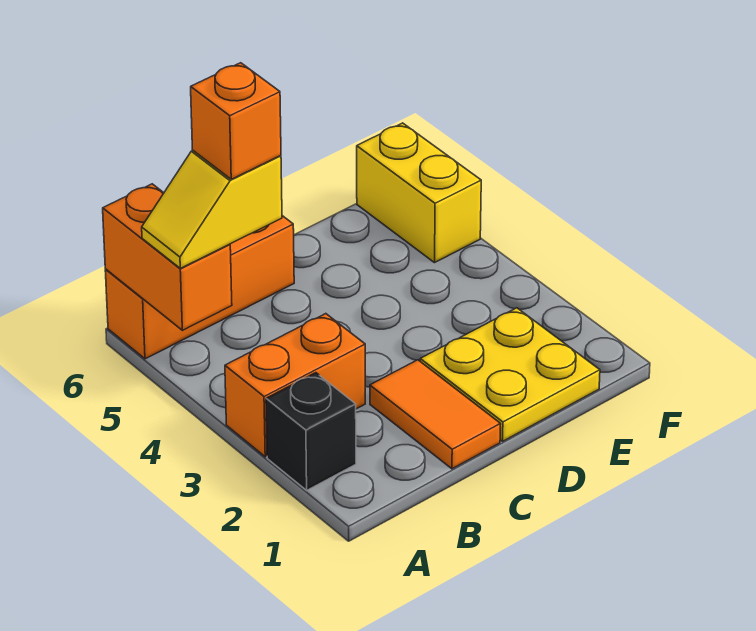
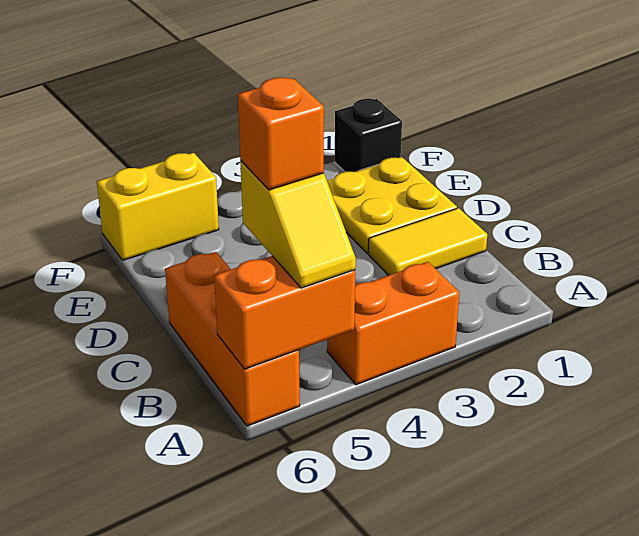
black 1x1 brick [266,373,356,490] -> black 1x1 brick moved to [335,99,402,172]
orange 1x2 brick [225,314,365,457] -> orange 1x2 brick turned to [327,262,459,385]
orange 1x2 tile [370,360,501,469] -> yellow 1x2 tile [368,208,487,275]

